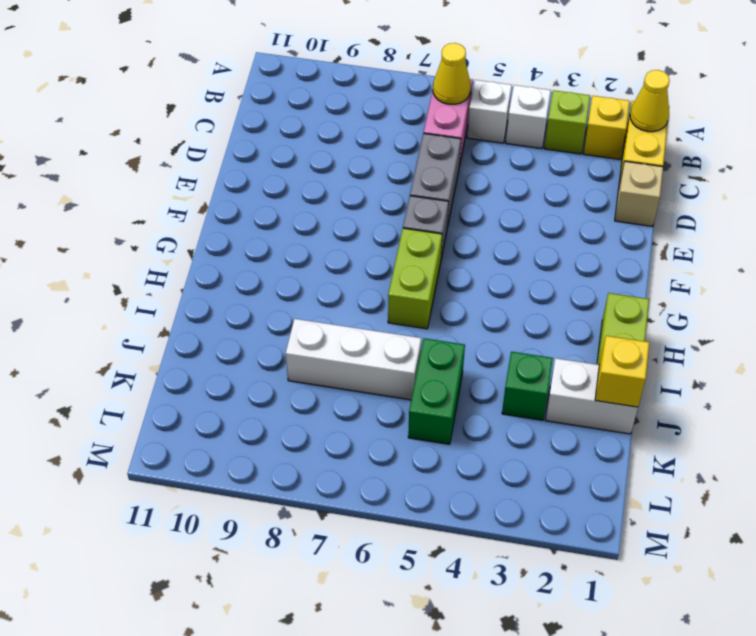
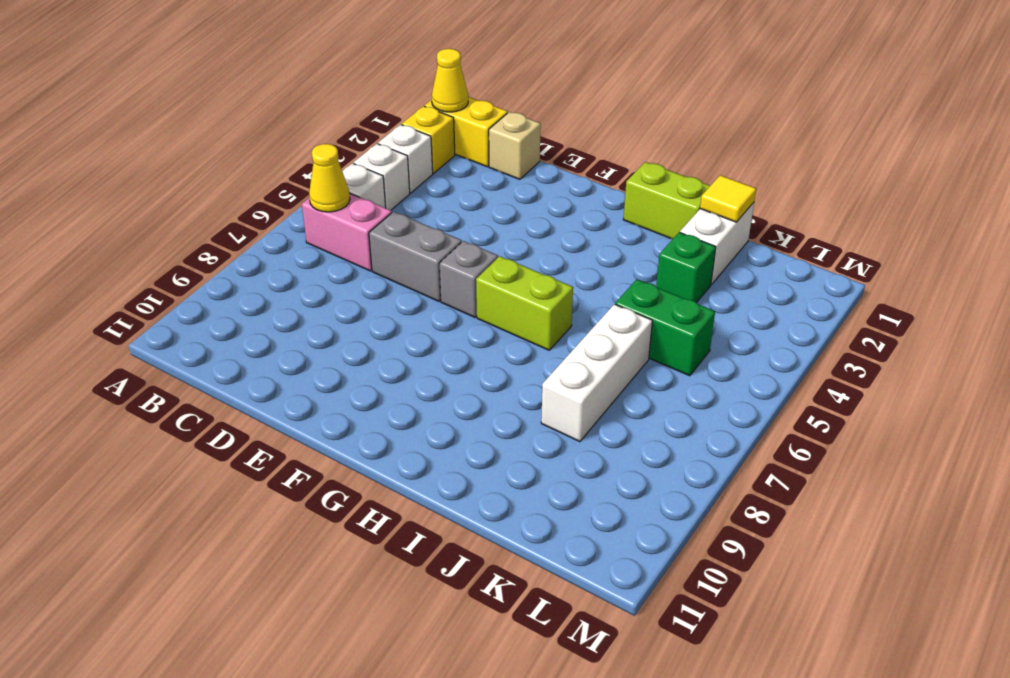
lime 1x1 brick [544,90,590,154] -> white 1x1 brick [378,125,433,193]
yellow 1x1 brick [595,336,649,407] -> yellow 1x1 tile [700,175,756,222]

